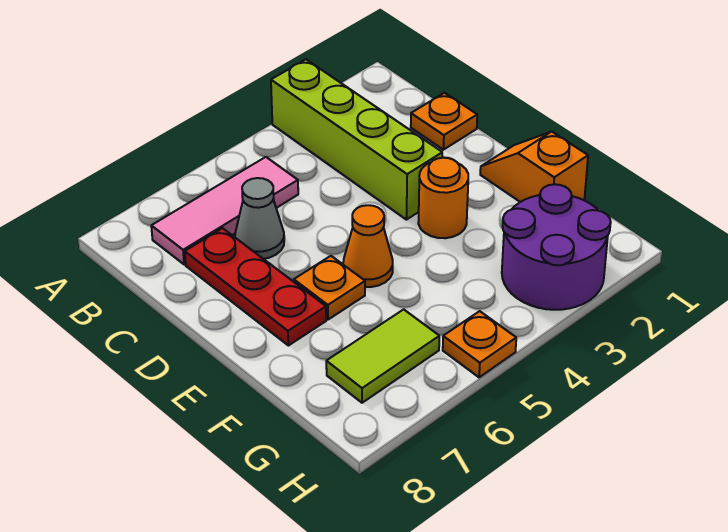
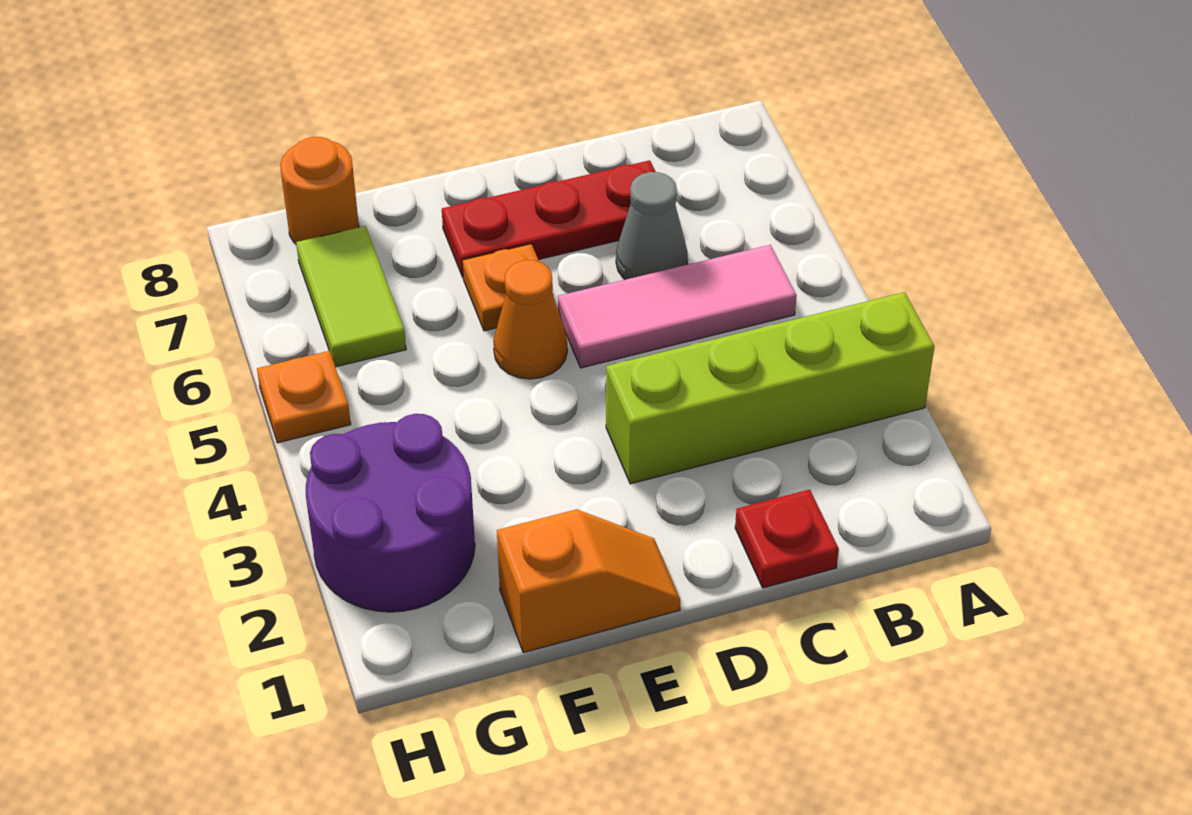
pink 1x3 tile [151,157,298,264] -> pink 1x3 tile turned to [558,245,797,368]
orange 1x1 plate [411,93,477,150] -> red 1x1 plate [735,489,839,588]
orange 1x1 round brick [418,158,468,238] -> orange 1x1 round brick moved to [280,137,359,244]

